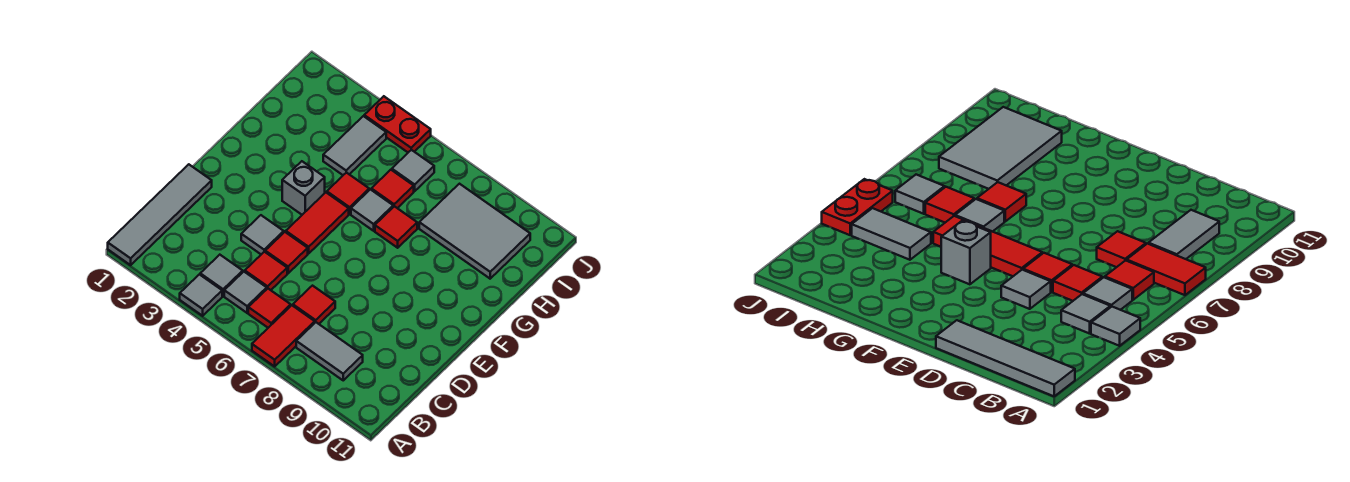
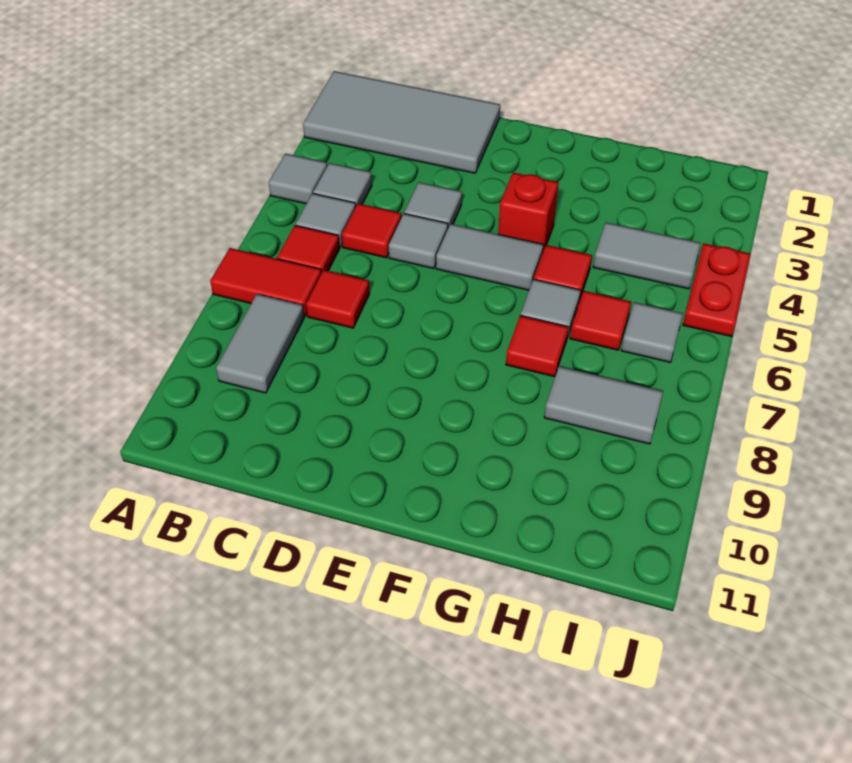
grey 1x4 tile [108,164,212,265] -> grey 2x4 tile [303,71,500,173]
red 1x1 tile [265,232,308,273] -> grey 1x1 tile [389,214,448,269]
red 1x2 tile [286,193,349,253] -> grey 1x2 tile [436,224,543,290]
grey 1x1 brick [282,161,325,215] -> red 1x1 brick [498,173,559,251]
grey 2x3 tile [419,184,530,279] -> grey 1x2 tile [544,366,663,444]

